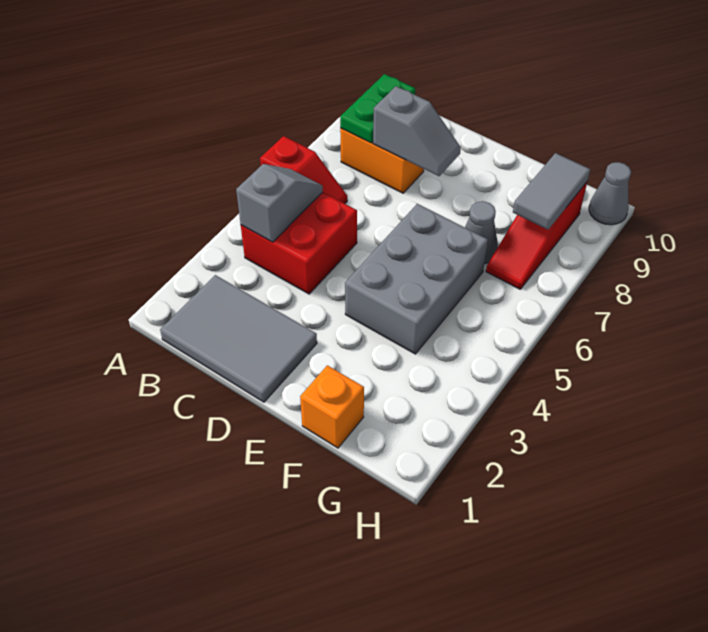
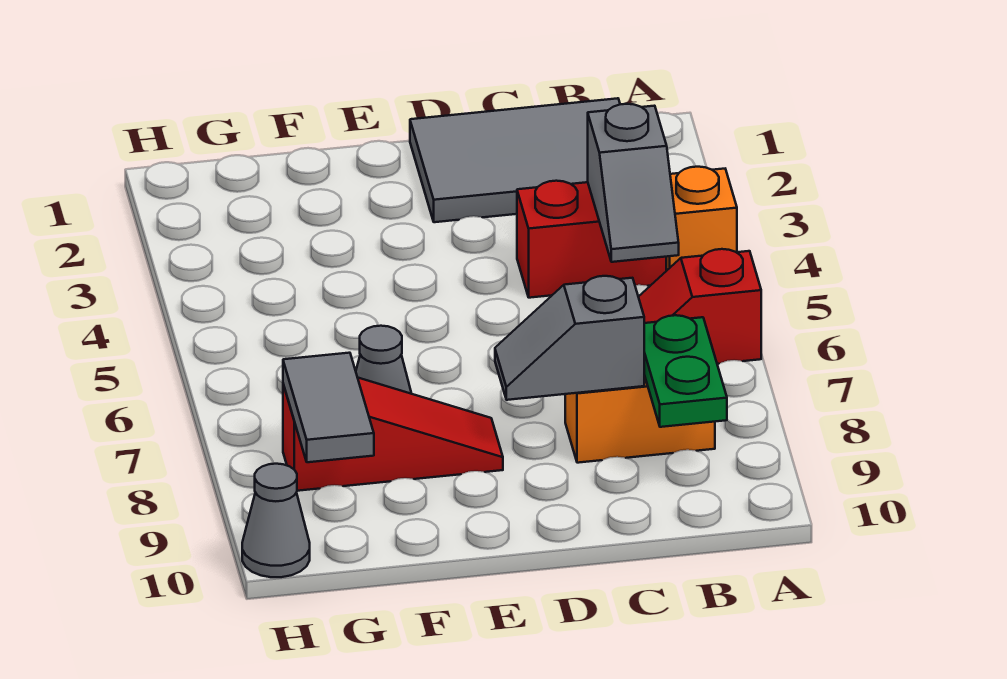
red 2x2 brick [241,192,357,294] -> red 1x2 brick [517,181,666,298]
grey 2x3 brick [345,204,488,354] -> none
orange 1x1 brick [300,365,364,448] -> orange 1x1 brick moved to [666,167,737,271]
red 1x3 slope [486,182,587,289] -> red 1x3 slope turned to [283,378,503,491]

